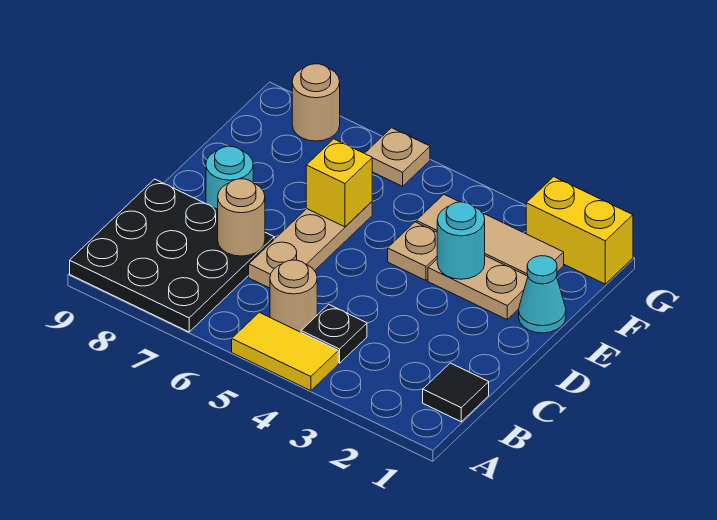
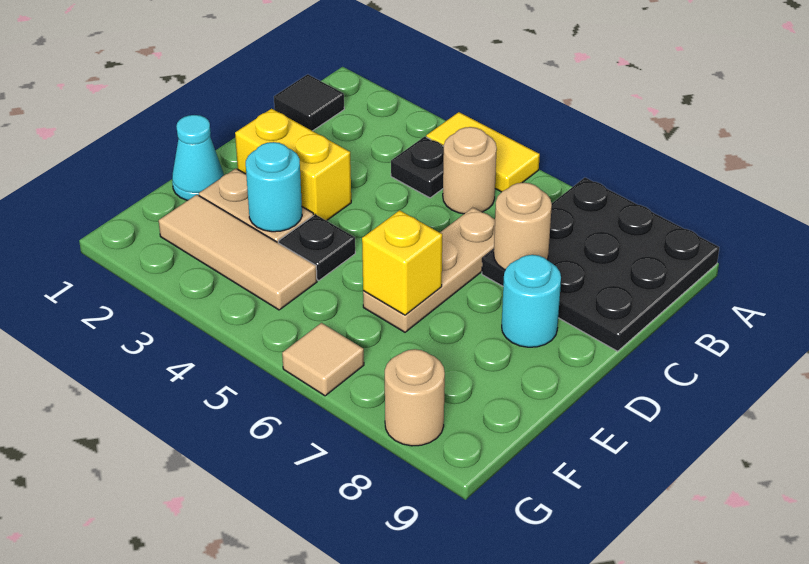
tan 1x1 plate [388,222,437,280] -> black 1x1 plate [279,214,355,281]
yellow 1x2 brick [526,177,633,284] -> yellow 1x2 brick moved to [235,109,351,221]
tan 1x1 plate [365,128,430,186] -> tan 1x1 tile [282,323,364,396]

